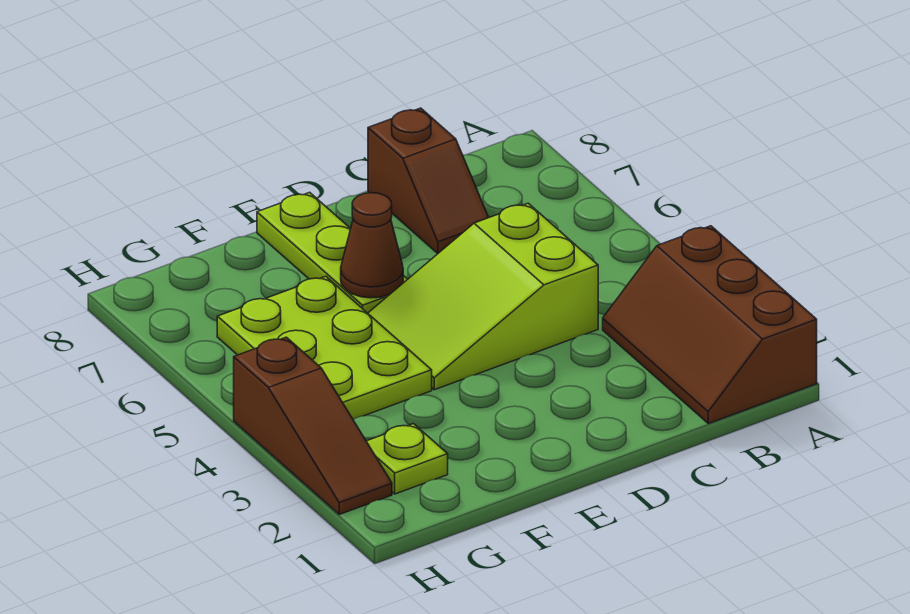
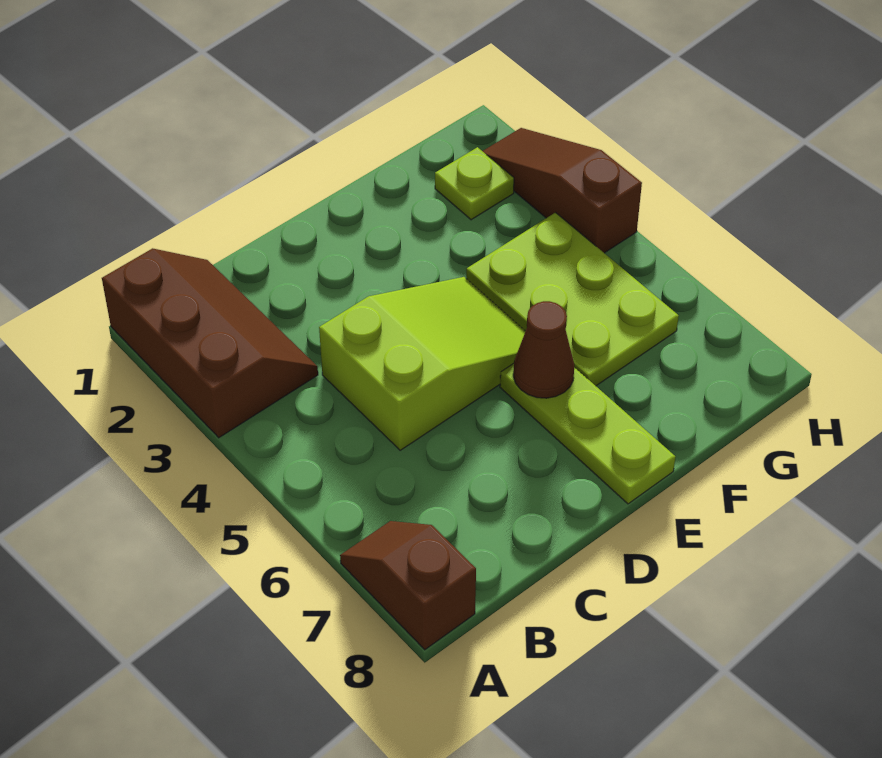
brown 1x2 slope [368,108,489,254] -> brown 1x2 slope moved to [340,521,476,650]

